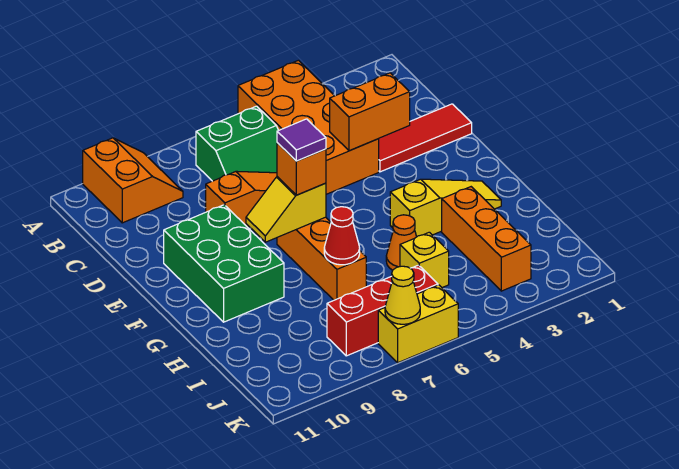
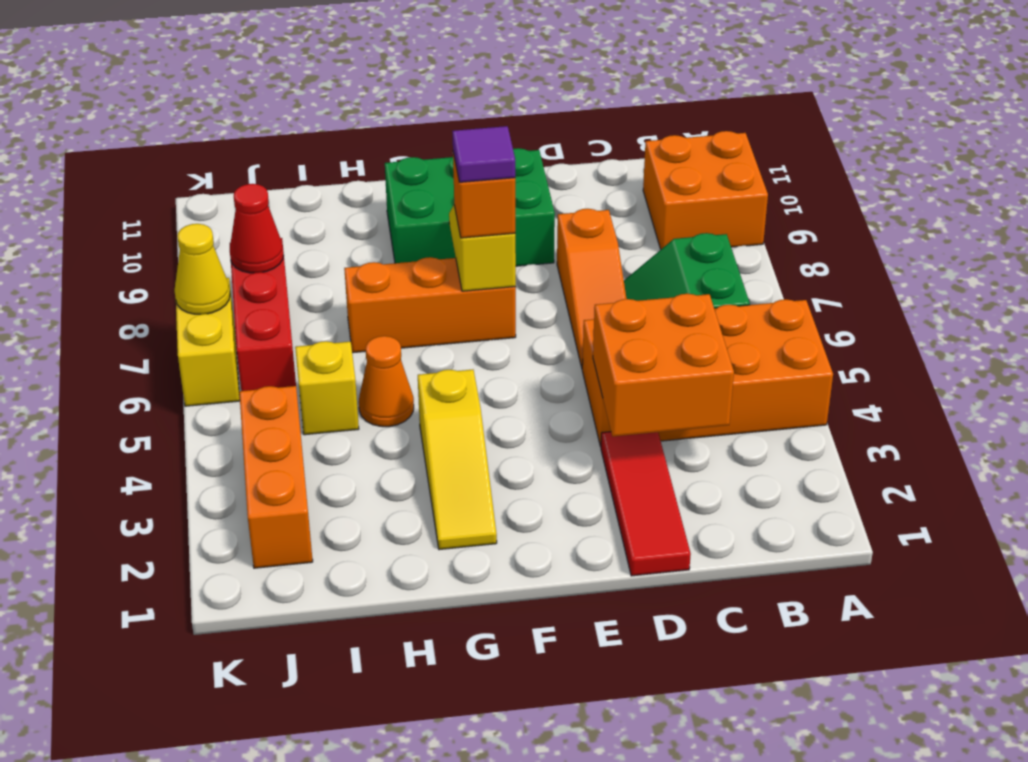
orange 2x2 slope [83,138,183,223] -> orange 2x2 brick [643,131,768,249]
orange 1x2 brick [330,73,410,151] -> orange 2x2 brick [593,294,734,436]
orange 1x3 brick [442,187,531,291] -> orange 1x3 brick turned to [239,386,313,568]
red 1x1 cone [324,207,360,265] -> red 1x1 cone moved to [230,184,284,273]

